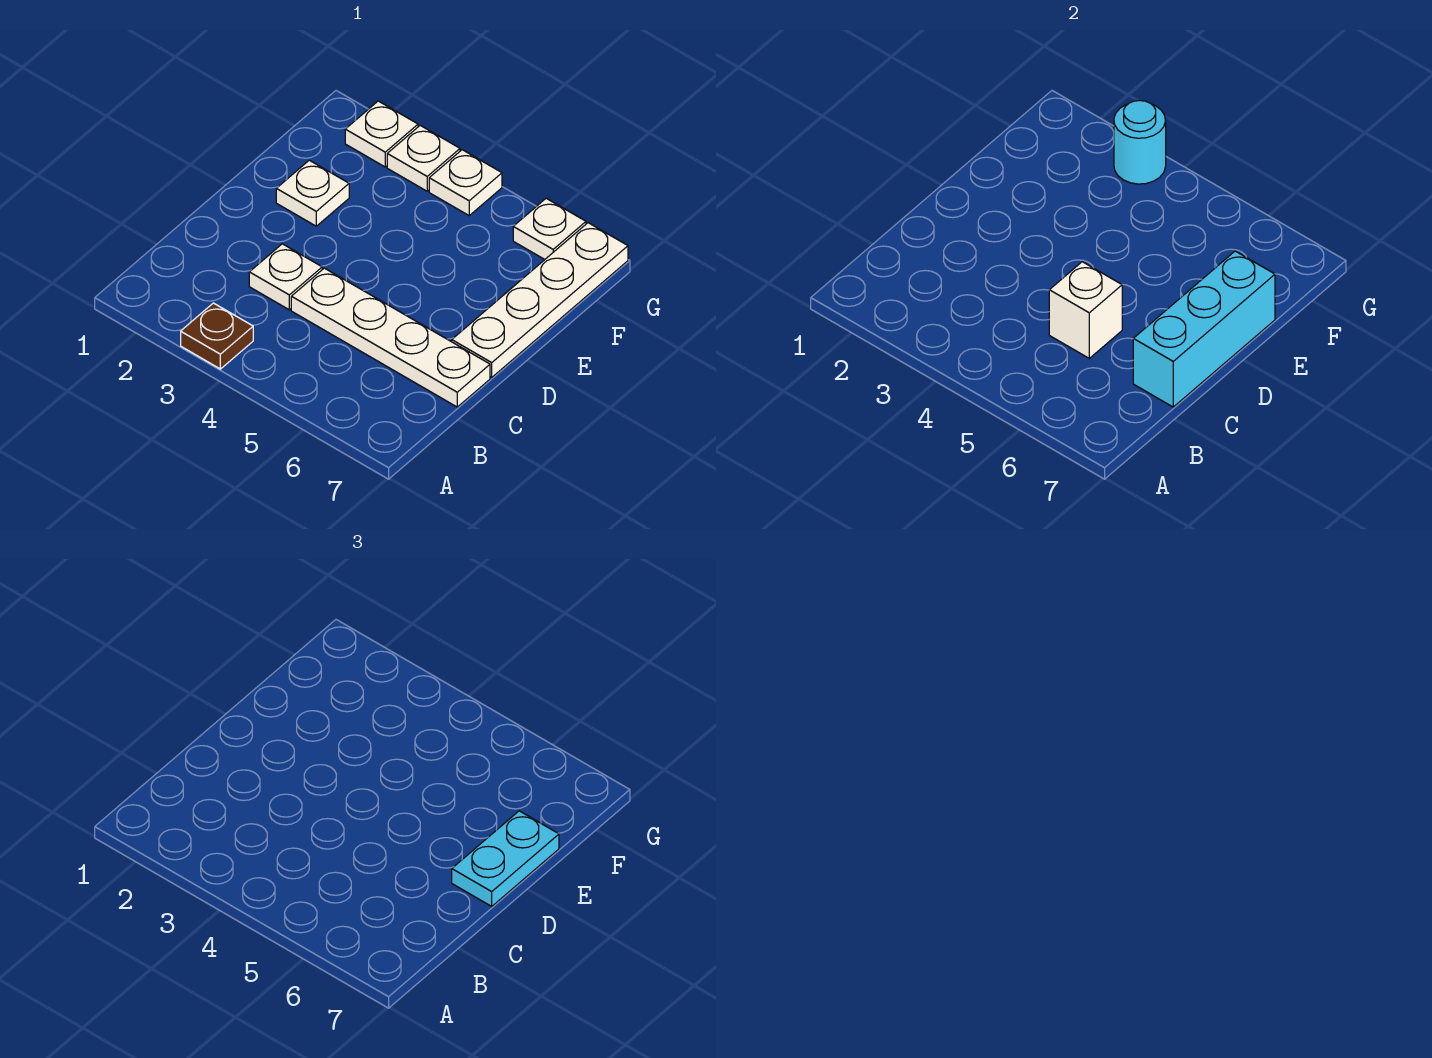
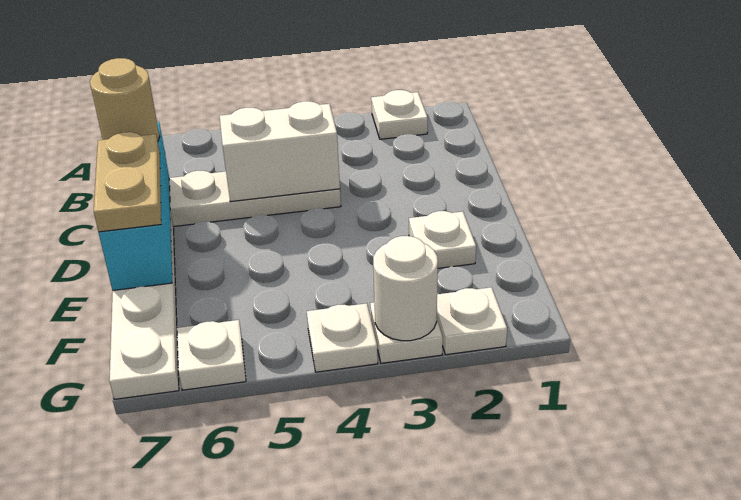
brown 1x1 plate [181,303,253,369] -> none
white 1x1 plate [249,244,322,310] -> white 1x1 plate moved to [371,90,428,139]
white 1x1 brick [1049,262,1122,358] -> white 1x2 brick [220,101,340,202]
none -> tan 1x1 round brick [90,58,160,140]
cyan 1x2 plate [452,811,559,906] -> tan 1x2 plate [94,132,161,232]
cyan 1x1 round brick [1114,101,1166,184] -> white 1x1 round brick [373,236,438,341]

